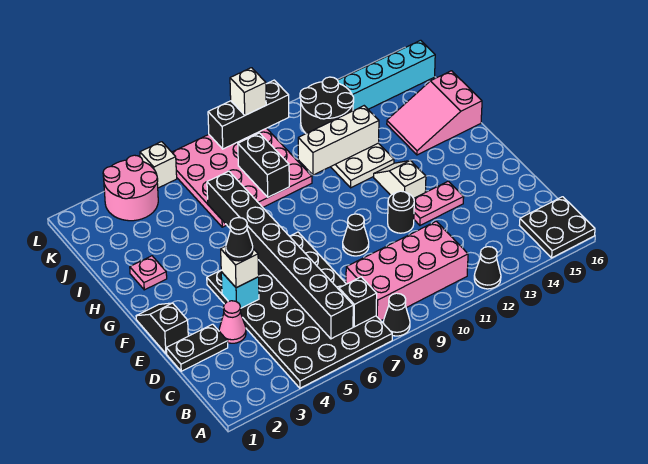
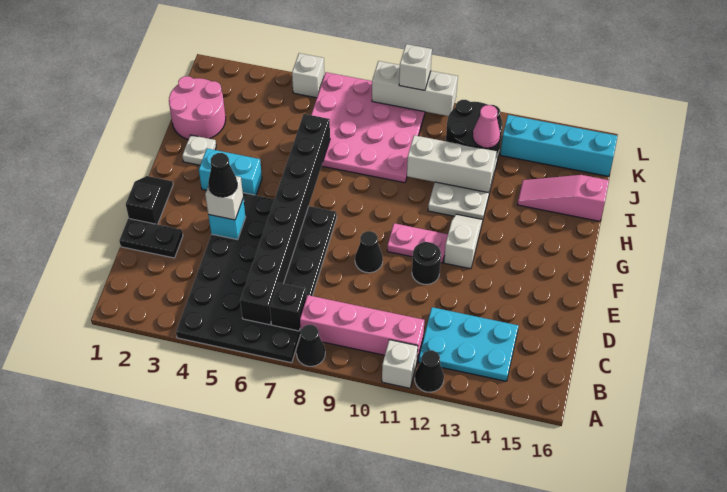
none -> white 1x1 brick [382,340,418,388]
black 2x2 plate [519,197,595,258] -> none
pink 2x4 brick [346,221,468,321] -> pink 1x4 brick [300,295,424,360]
none -> cyan 2x3 plate [419,307,518,381]
pink 1x1 cone [219,301,246,343] -> pink 1x1 cone moved to [473,105,500,148]
pink 1x2 plate [414,181,464,225] -> pink 1x2 plate moved to [387,223,448,263]
none -> cyan 1x2 brick [199,149,262,195]
pink 1x1 plate [130,256,167,290] -> white 1x1 plate [182,135,216,165]
pink 2x3 slope [387,71,482,155] -> pink 1x3 slope [517,175,609,221]
black 1x2 brick [238,133,289,197] -> none
pink 2x2 round brick [103,155,158,221] -> pink 2x2 round brick moved to [169,76,226,139]
black 1x3 brick [208,80,289,149] -> white 1x3 brick [372,61,458,116]

